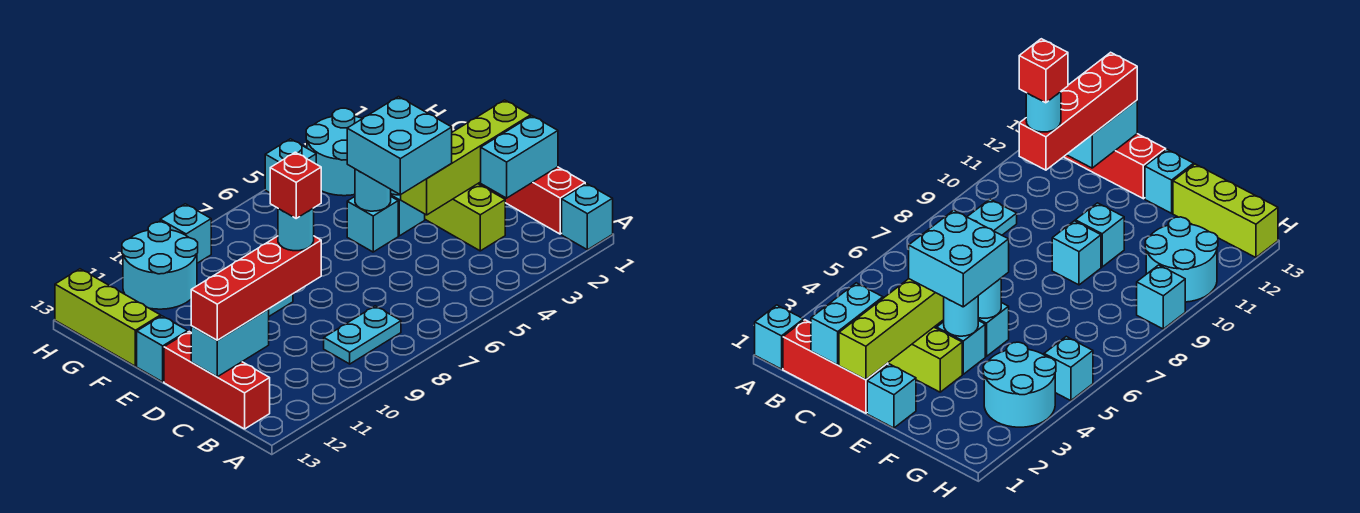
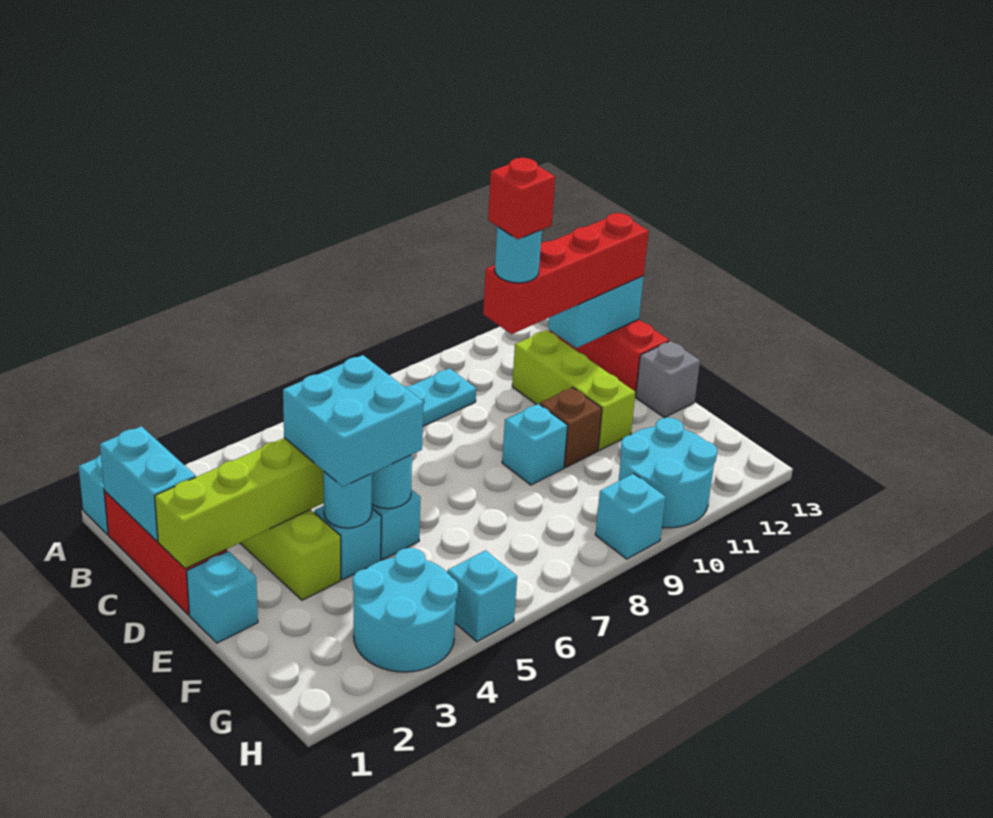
cyan 1x2 brick [481,116,558,198] -> cyan 1x2 brick turned to [100,426,196,541]
cyan 1x1 brick [1075,203,1124,267] -> brown 1x1 brick [540,387,602,467]
cyan 1x1 brick [137,316,188,382] -> grey 1x1 brick [636,341,700,418]
lime 1x3 brick [55,269,161,366] -> lime 1x3 brick moved to [512,330,636,450]

